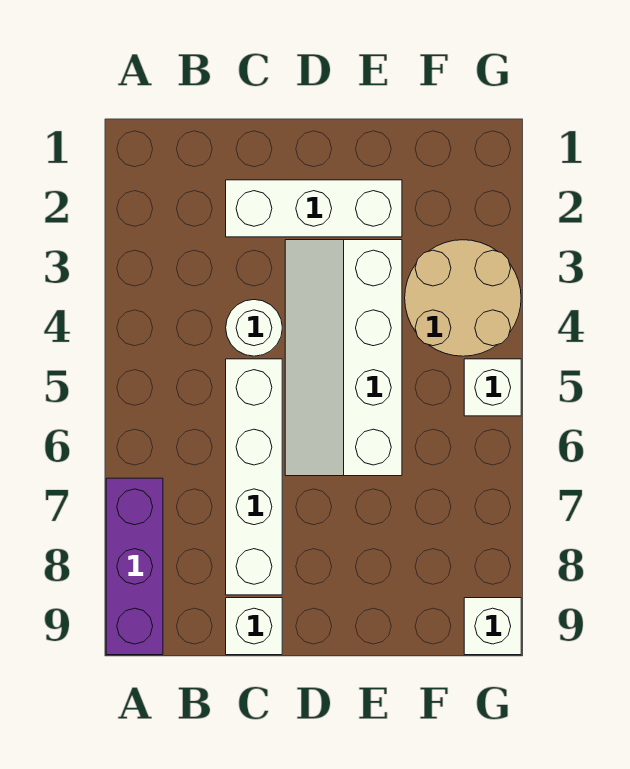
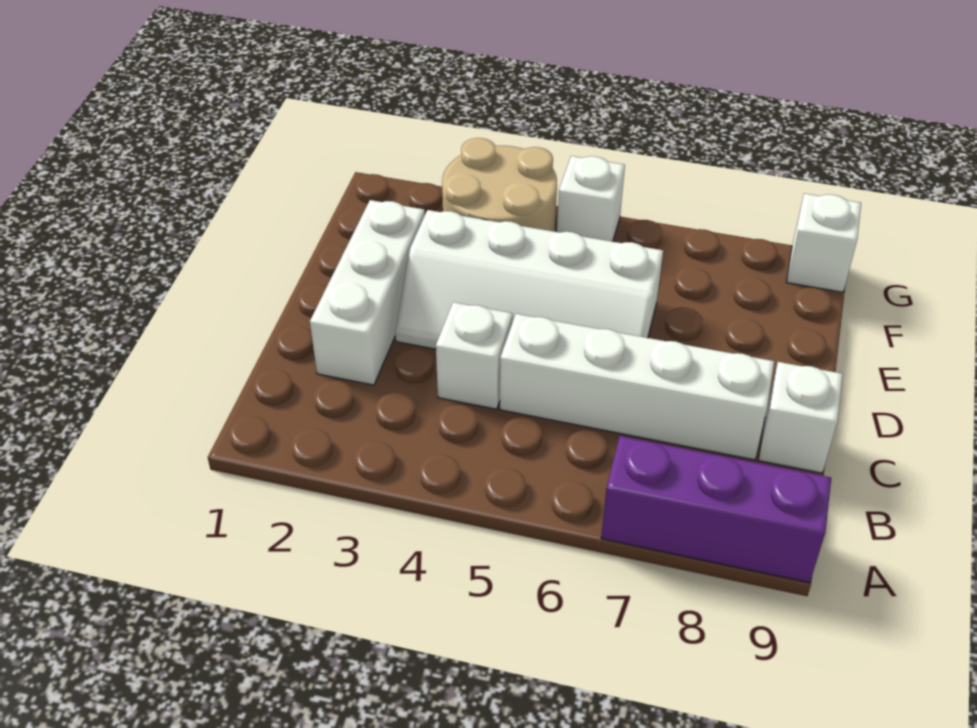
white 1x1 round brick [226,300,282,356] -> white 1x1 brick [436,302,513,409]

